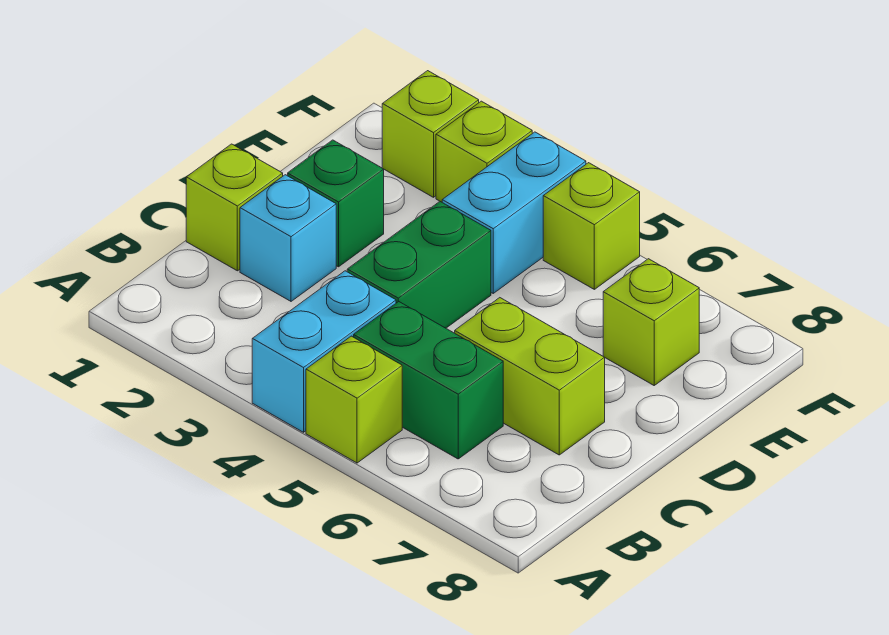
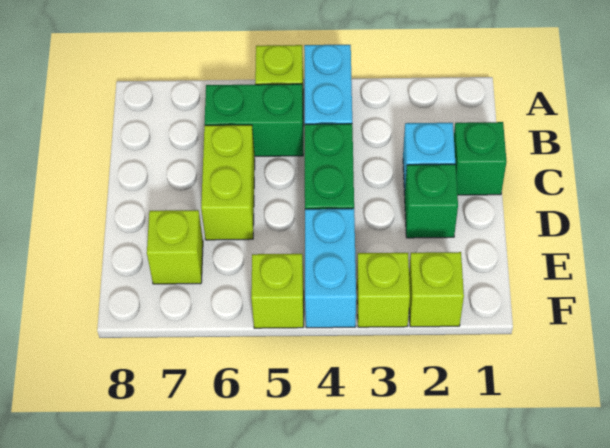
lime 1x1 brick [186,144,283,271] -> green 1x1 brick [454,122,507,195]
lime 1x2 brick [455,298,605,455] -> lime 1x2 brick turned to [201,125,255,240]

